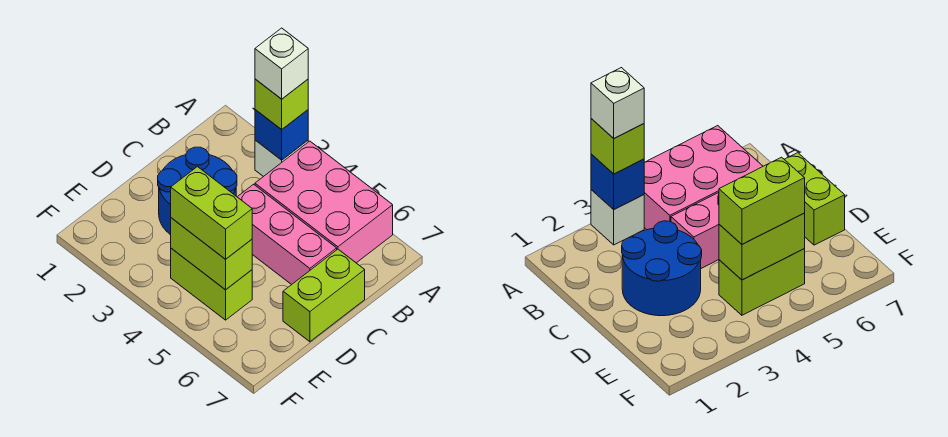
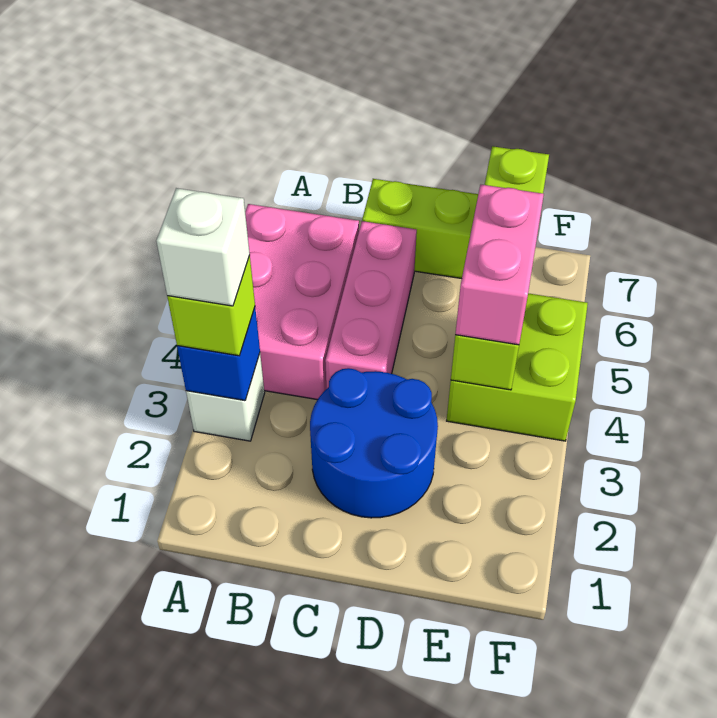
lime 1x2 brick [171,248,252,320] -> lime 2x2 brick [447,293,588,441]
lime 1x2 brick [171,218,252,290] -> lime 1x4 brick [451,146,549,390]
lime 1x2 brick [171,167,252,259] -> pink 1x2 brick [455,185,544,345]

